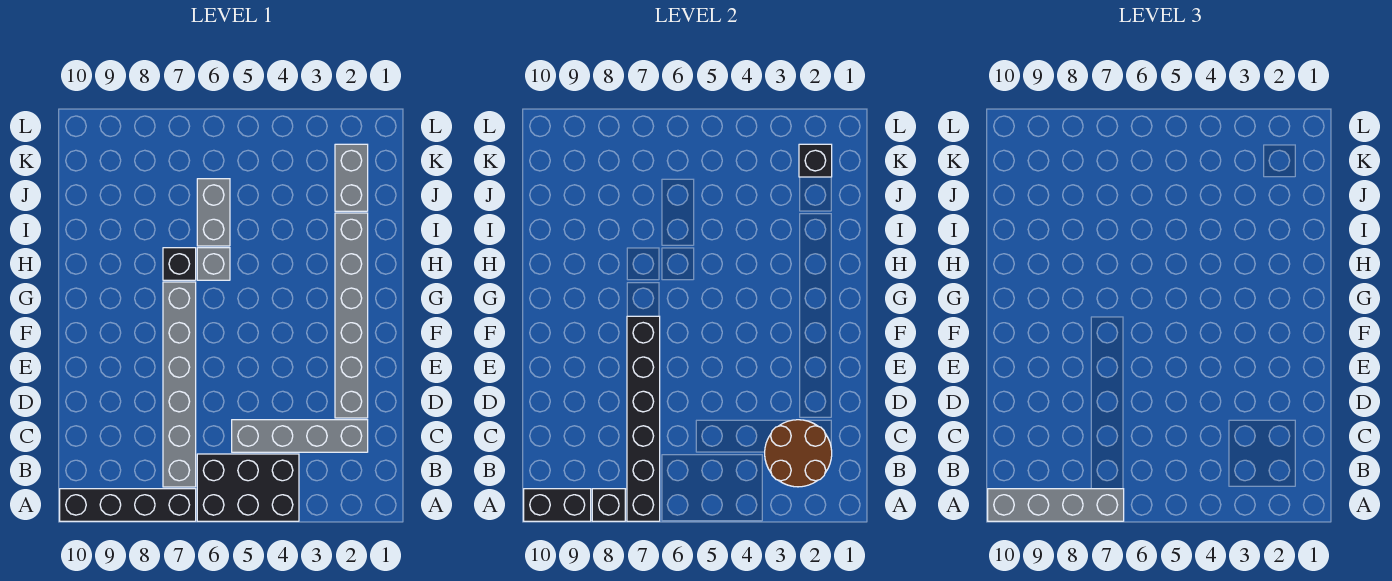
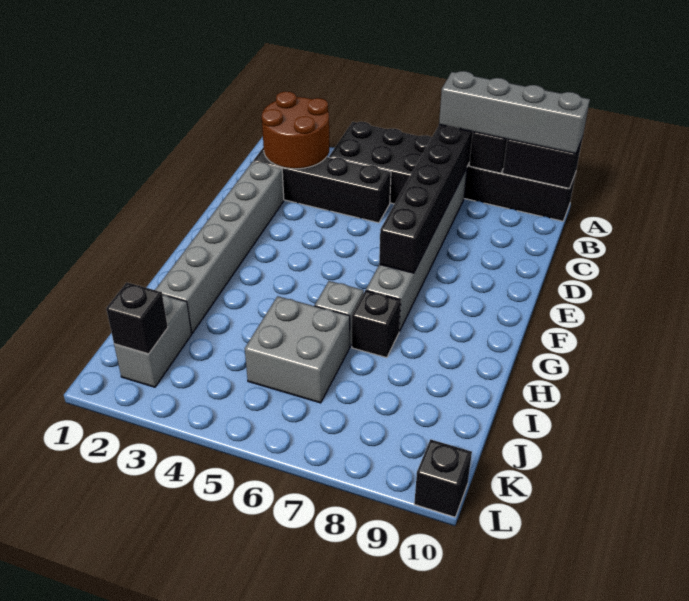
grey 1x4 brick [232,420,368,452] -> black 1x4 brick [253,147,391,223]
grey 1x2 brick [197,179,230,246] -> grey 2x2 brick [245,296,350,403]
none -> black 1x1 brick [414,439,472,517]

